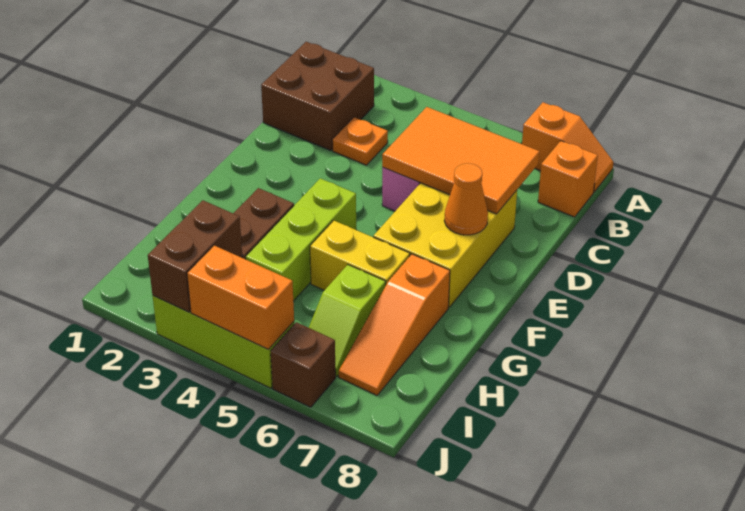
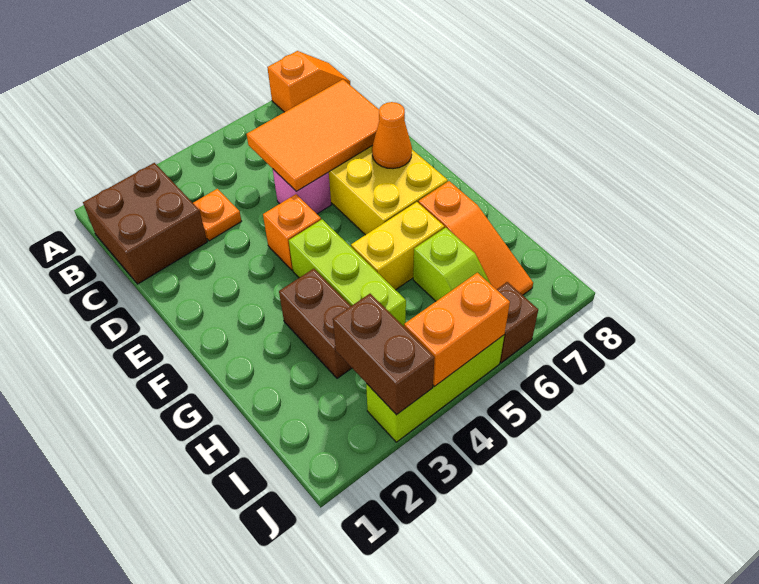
orange 1x1 brick [538,141,598,217] -> orange 1x1 brick moved to [263,194,321,270]

